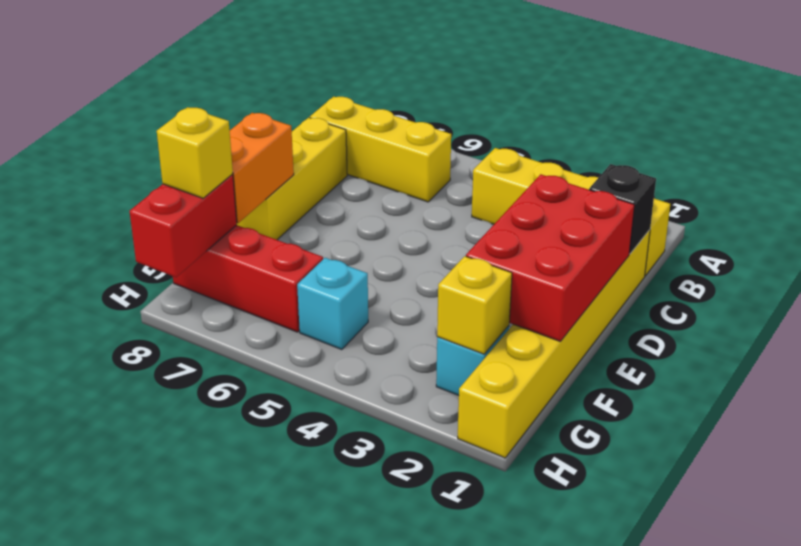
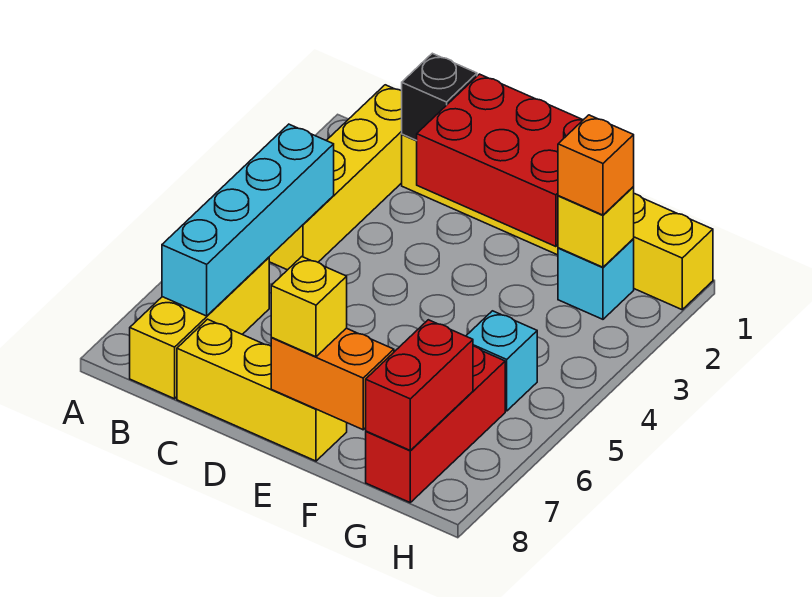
none -> cyan 1x4 brick [162,124,334,316]
none -> orange 1x1 brick [558,115,634,215]
red 1x2 brick [130,174,237,277] -> red 1x2 brick turned to [366,320,473,451]
yellow 1x1 brick [157,107,233,198] -> yellow 1x1 brick moved to [271,257,347,357]

